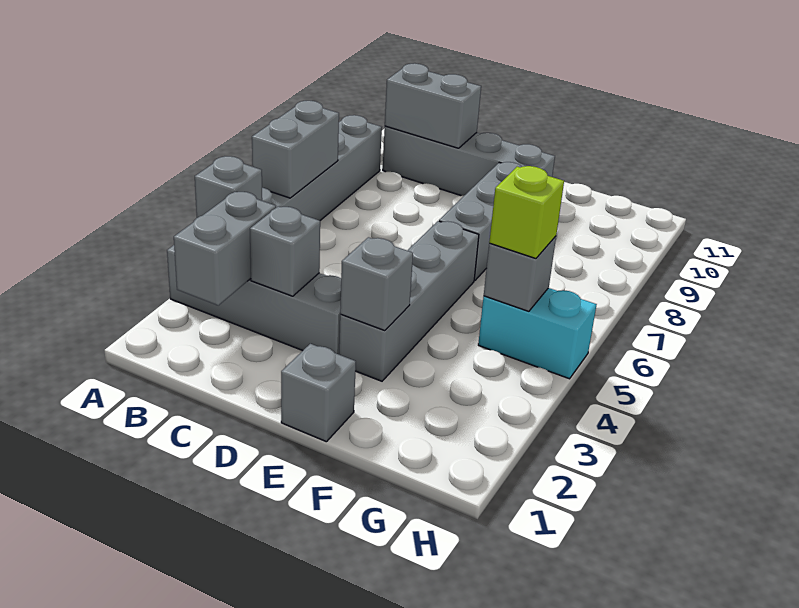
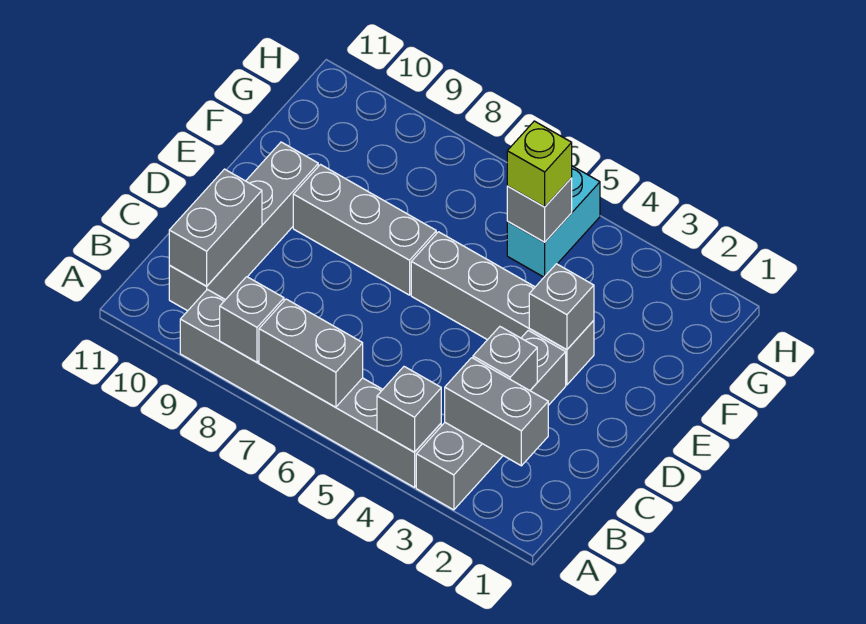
grey 1x1 brick [281,344,356,442] -> grey 1x1 brick moved to [220,277,284,362]

